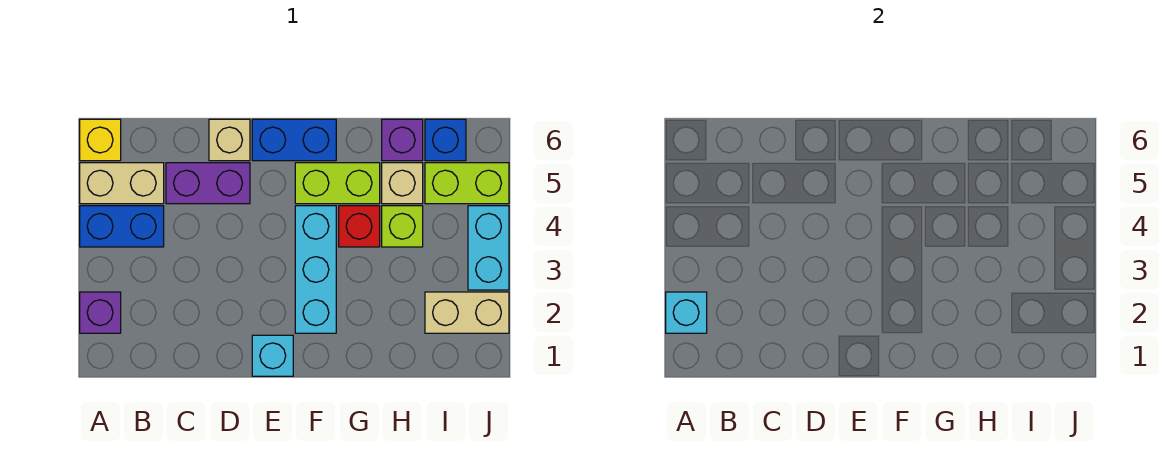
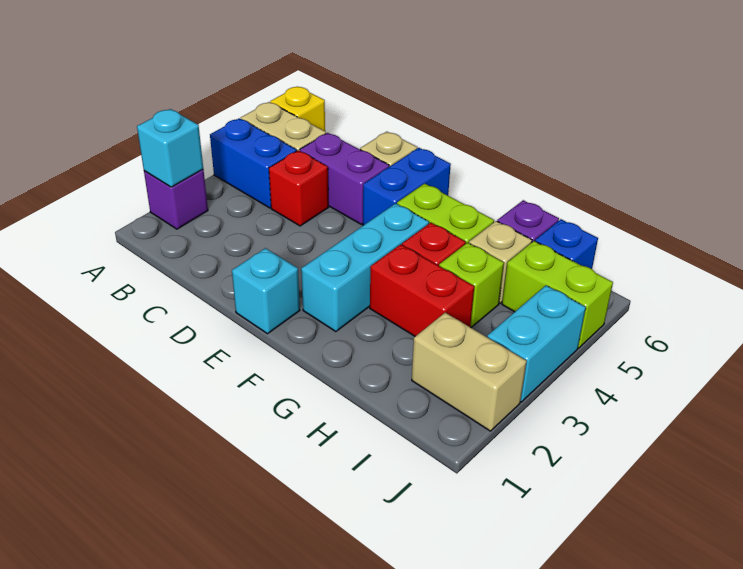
none -> red 1x1 brick [269,151,328,226]
blue 1x2 brick [252,119,336,161] -> blue 1x2 brick turned to [363,148,451,225]
none -> red 1x2 brick [370,245,474,336]

